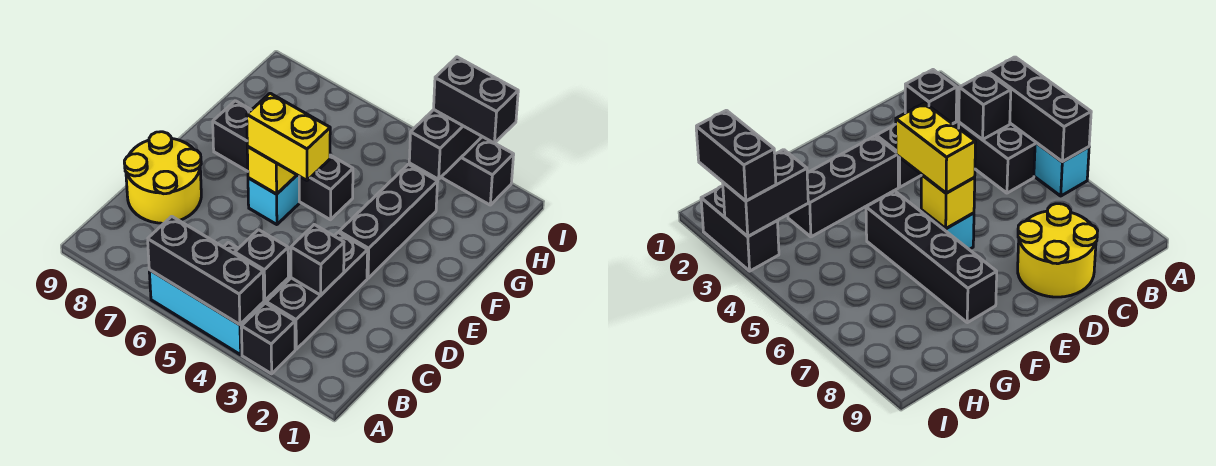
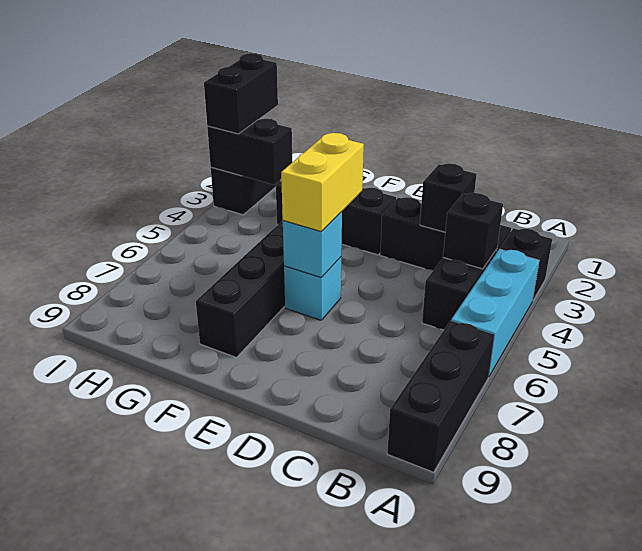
black 1x3 brick [148,216,264,325] -> black 1x3 brick moved to [387,321,494,472]
yellow 2x2 round brick [124,132,201,223] -> none
yellow 1x1 brick [247,146,296,194] -> cyan 1x1 brick [283,212,342,278]

